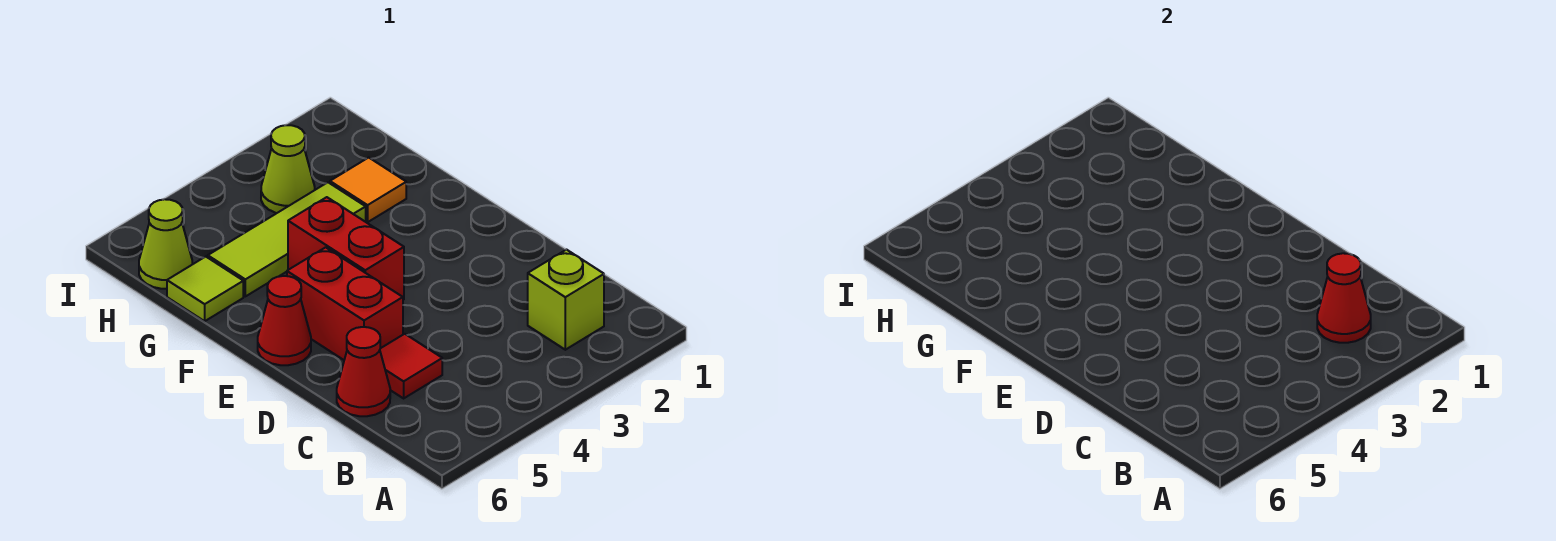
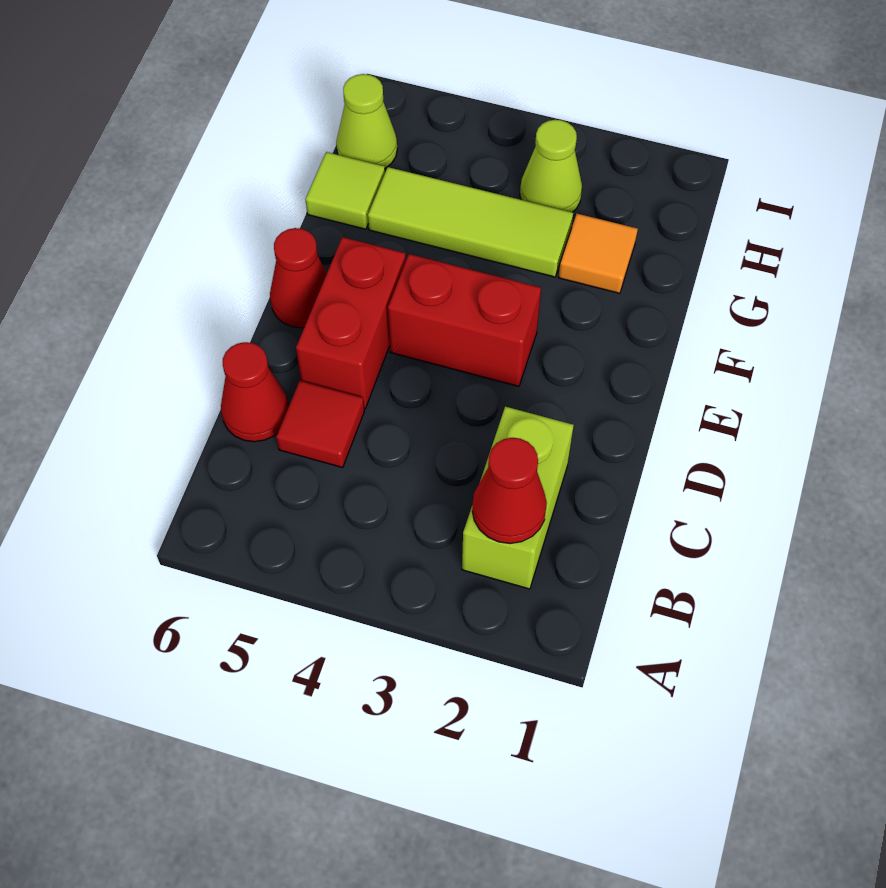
lime 1x1 brick [528,250,604,350] -> lime 1x2 brick [462,407,574,589]
red 1x2 brick [288,197,404,300] -> red 1x2 brick turned to [388,254,541,386]

